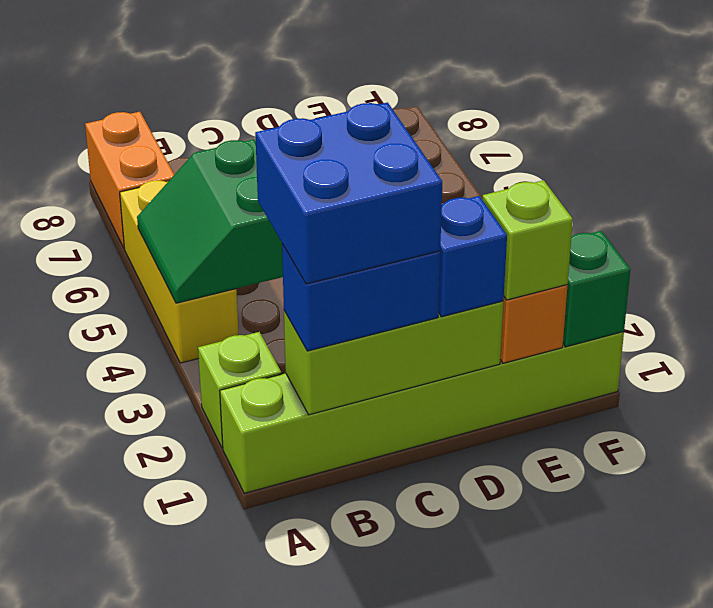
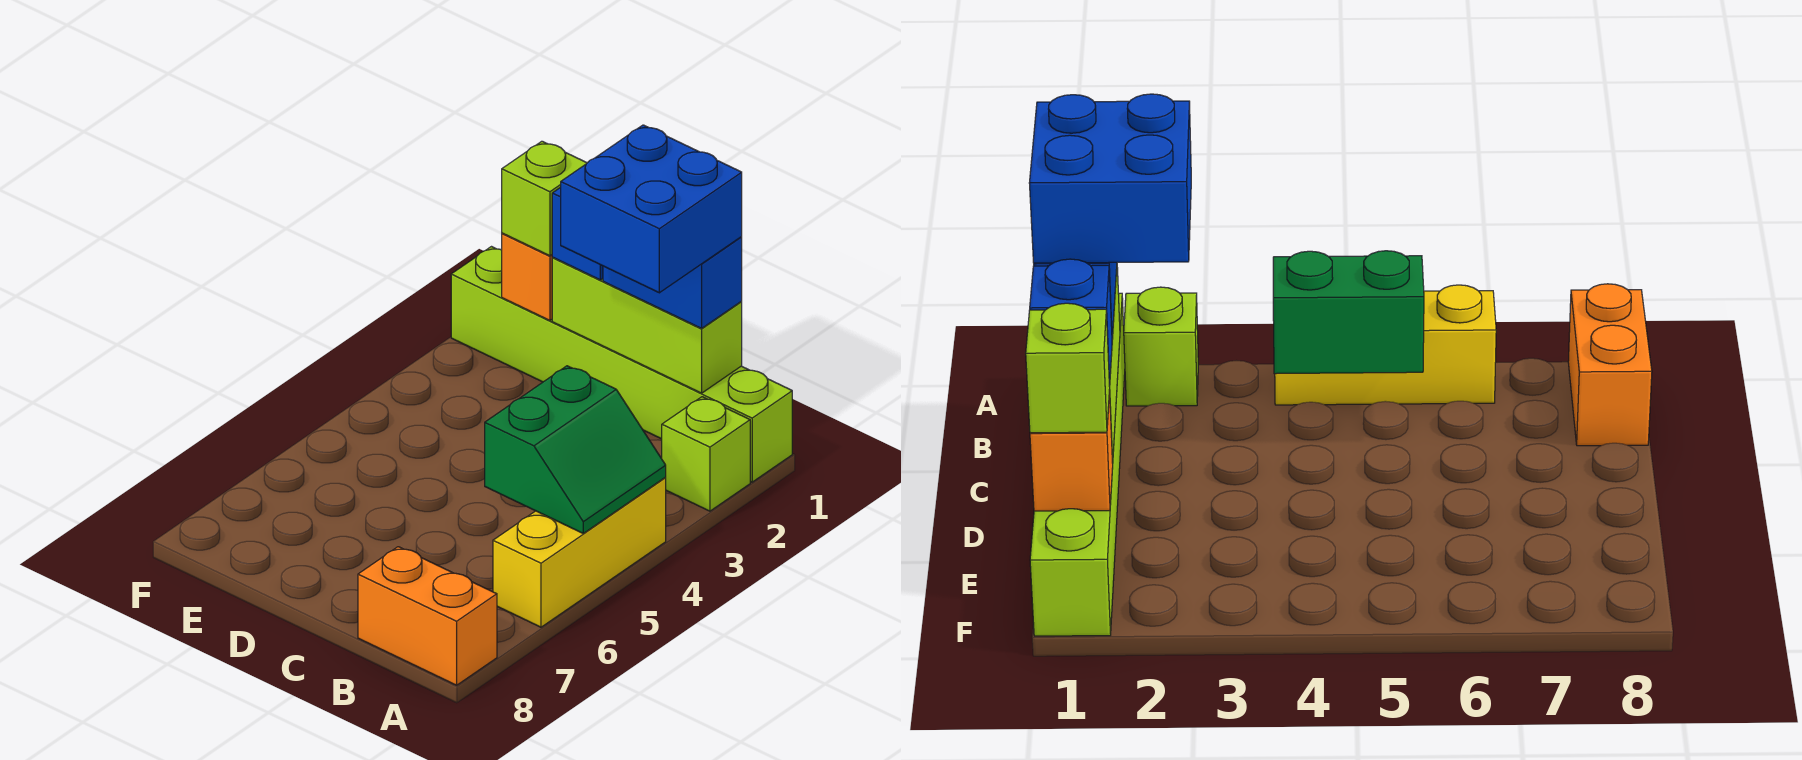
orange 1x2 brick [85,112,174,247] -> orange 1x2 brick turned to [358,547,497,685]
green 1x1 brick [563,231,631,347] -> none

